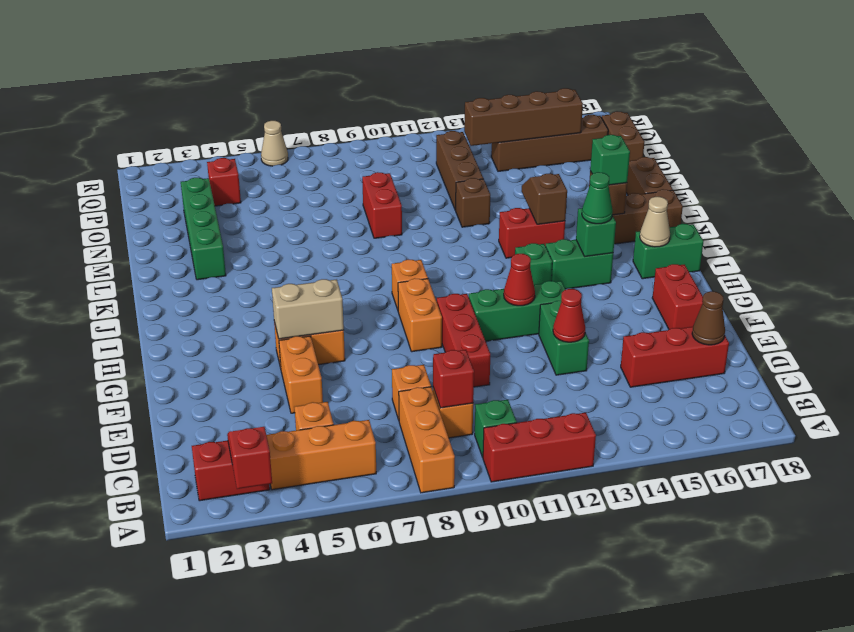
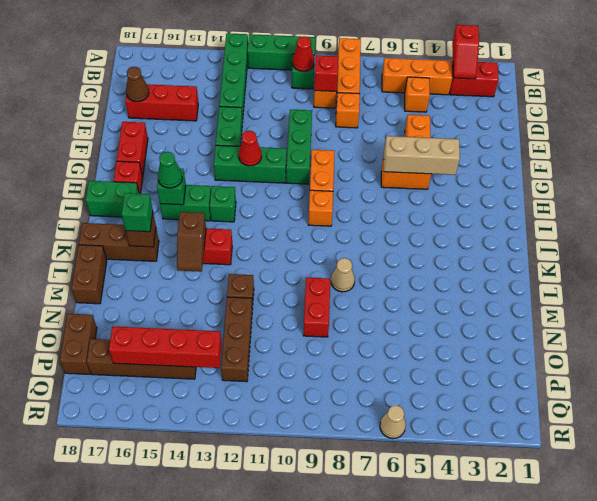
red 1x3 brick [483,413,596,482] -> green 1x3 brick [247,34,315,70]
red 1x3 brick [437,294,490,387] -> green 1x3 brick [286,110,312,184]
red 1x1 cone [553,289,586,342] -> red 1x1 cone moved to [293,36,314,71]
tan 1x2 brick [272,279,344,339] -> tan 1x3 brick [384,136,460,175]
tan 1x1 cone [640,197,670,247] -> tan 1x1 cone moved to [331,258,355,292]
green 1x4 brick [181,178,226,280] -> green 1x4 brick moved to [219,33,248,123]
red 1x1 brick [207,158,241,206] -> red 1x1 brick moved to [114,161,143,194]
brown 1x4 brick [464,88,583,146] -> red 1x4 brick [109,326,222,368]

